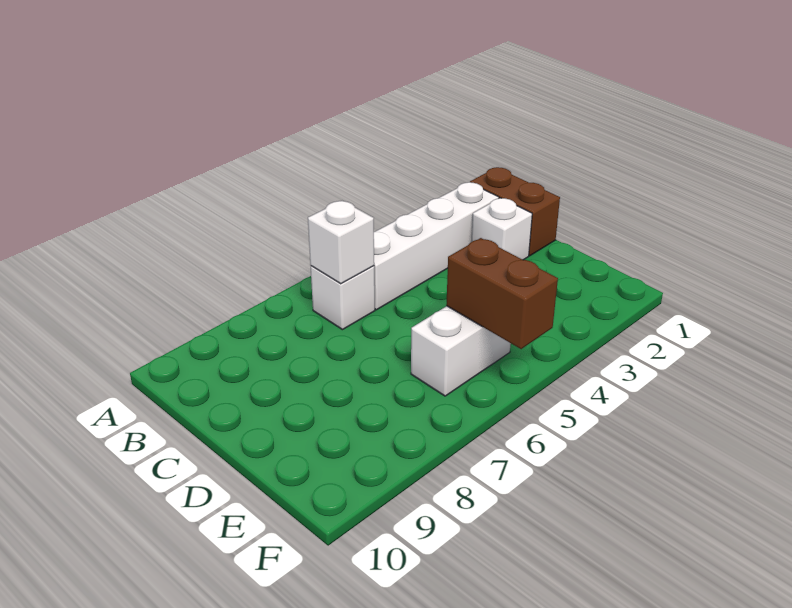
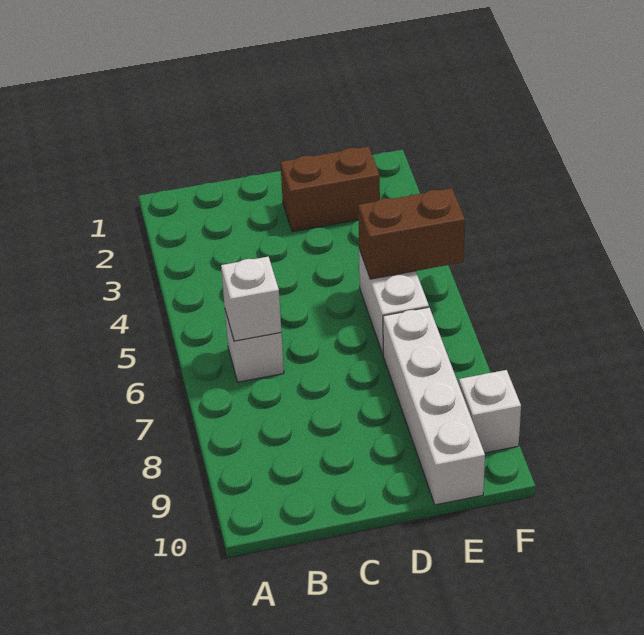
brown 1x2 brick [470,167,560,256] -> brown 1x2 brick moved to [280,147,380,232]
white 1x4 brick [374,182,499,310] -> white 1x4 brick moved to [383,307,485,505]
white 1x1 brick [471,198,532,260] -> white 1x1 brick moved to [459,370,521,453]

